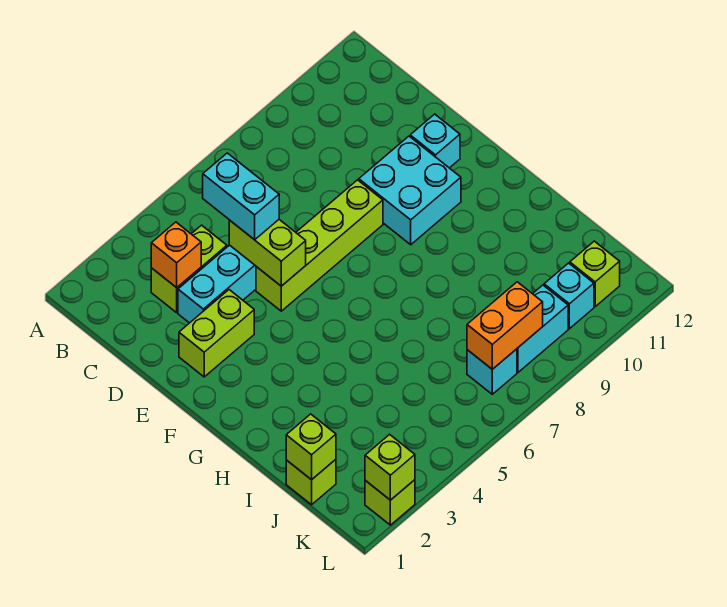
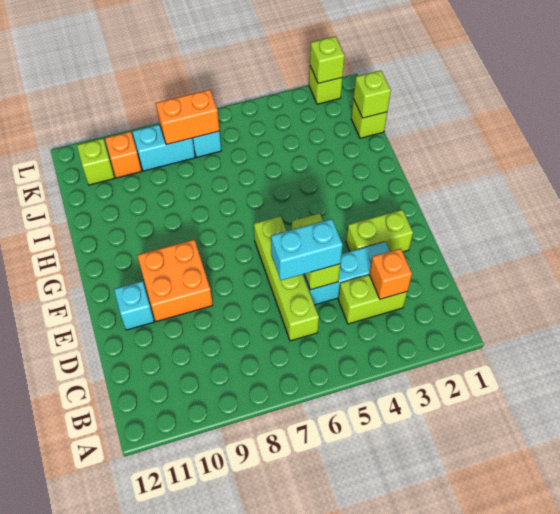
cyan 1x2 brick [203,153,279,240] -> cyan 1x2 brick turned to [271,219,343,280]
lime 1x4 brick [256,180,383,311] -> lime 1x4 brick turned to [254,216,319,341]
cyan 2x2 brick [359,136,461,245] -> orange 2x2 brick [137,240,213,322]
cyan 1x1 brick [544,263,594,329] -> orange 1x1 brick [105,132,141,178]

